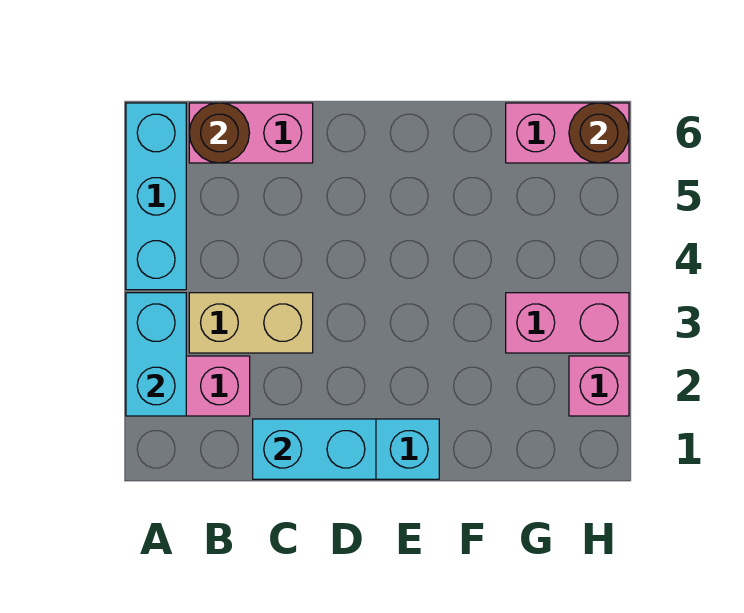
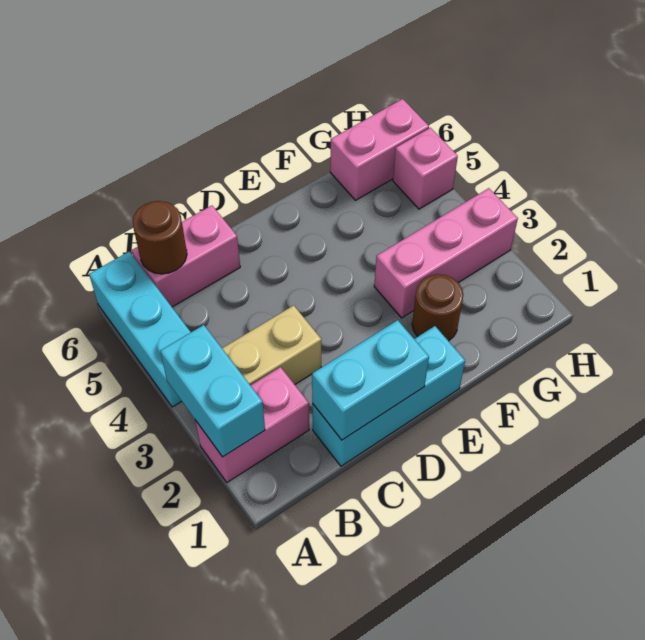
pink 1x2 brick [506,293,629,353] -> pink 1x3 brick [374,188,518,318]
pink 1x1 brick [569,356,629,416] -> pink 1x1 brick moved to [393,128,458,209]
brown 1x1 round brick [569,103,629,163] -> brown 1x1 round brick moved to [412,274,463,341]

